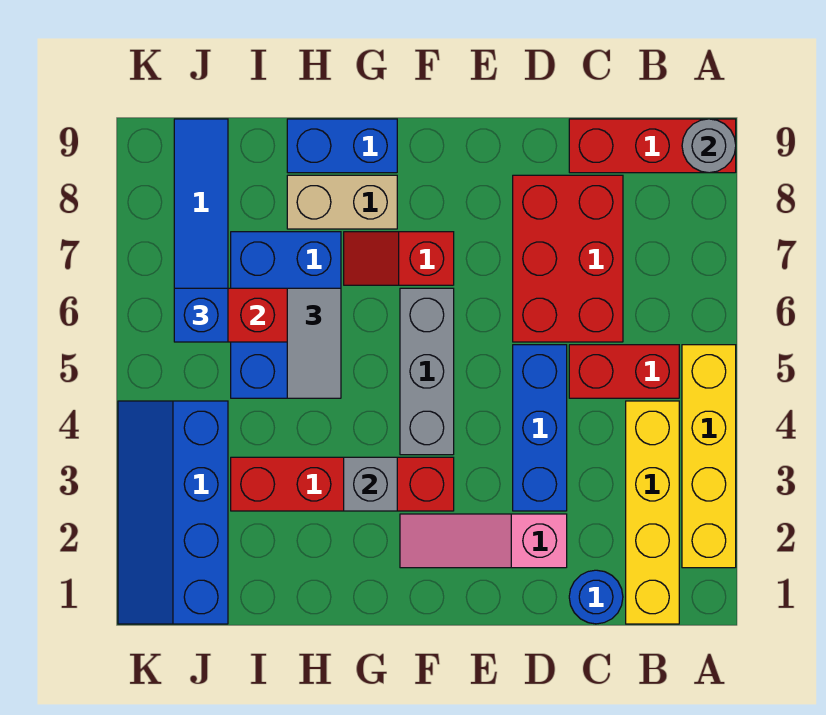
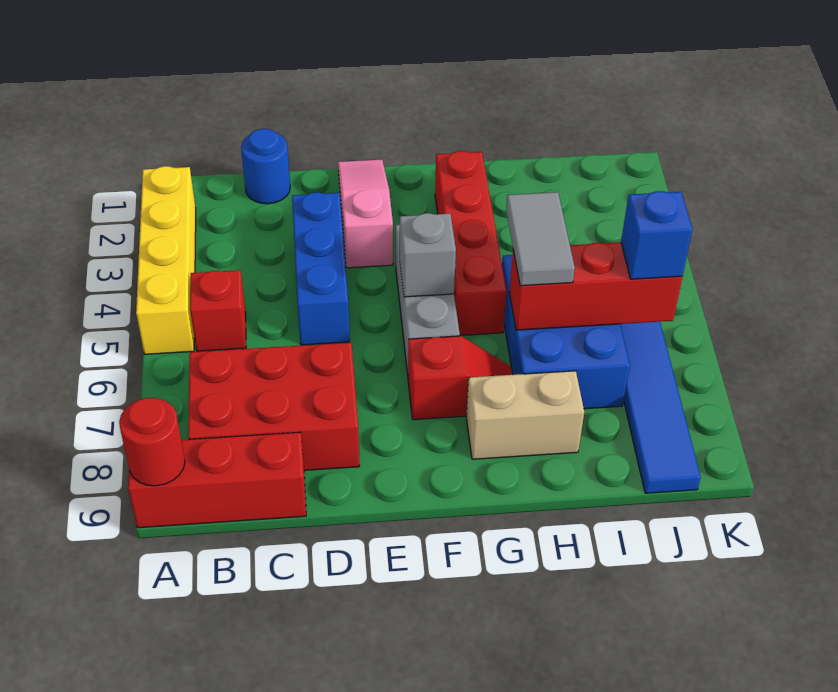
grey 1x1 round brick [682,119,736,173] -> red 1x1 round brick [119,398,185,486]
yellow 1x4 brick [626,401,679,624] -> none
red 1x2 brick [569,345,679,398] -> red 1x1 brick [190,270,246,351]
red 2x3 brick [513,175,623,342] -> red 2x3 brick turned to [188,343,359,470]
pink 1x3 slope [400,514,567,568] -> pink 1x3 slope turned to [338,160,393,268]
red 1x4 brick [231,457,454,511] -> red 1x4 brick turned to [435,151,507,335]
grey 1x1 brick [344,457,397,511] -> grey 1x1 brick moved to [400,213,456,297]
blue 1x2 brick [287,119,397,173] -> none
blue 2x4 slope [118,401,228,624] -> none

